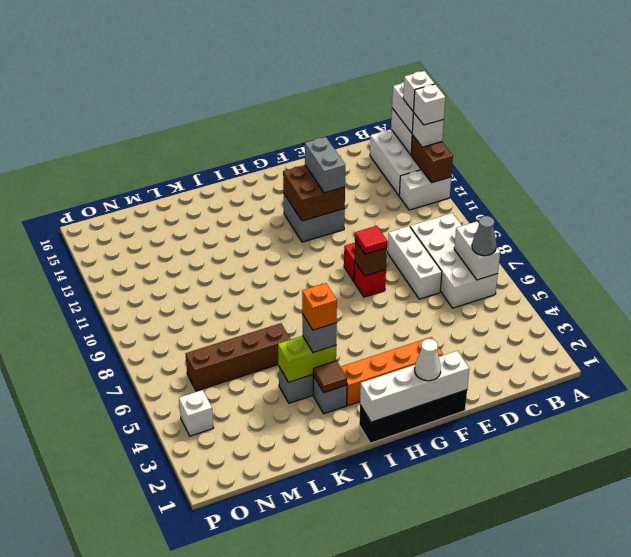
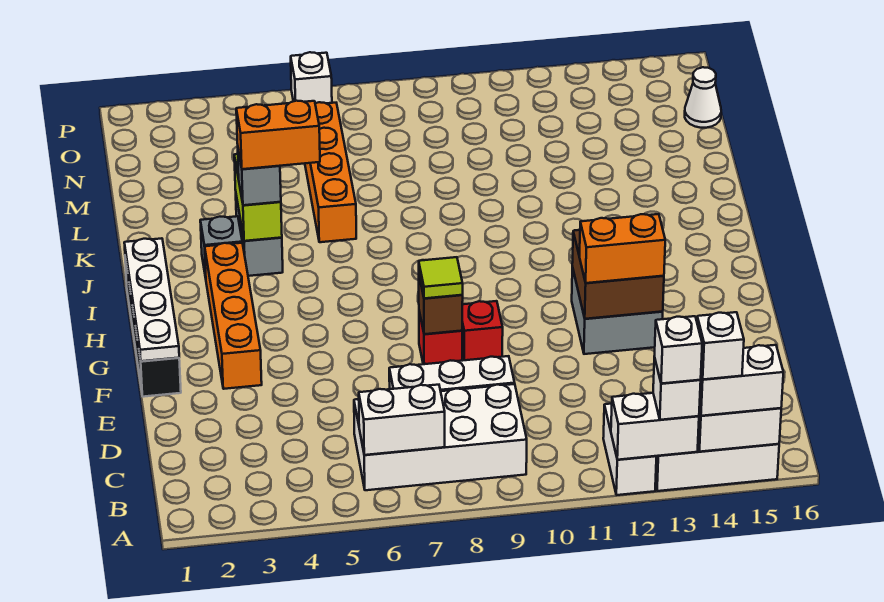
brown 1x2 brick [411,135,453,183] -> white 1x2 brick [611,393,699,460]
grey 1x1 cone [472,216,496,256] -> none
white 1x4 brick [360,351,469,422] -> white 1x4 plate [124,238,179,361]
red 1x1 tile [355,226,387,254] -> lime 1x1 tile [419,257,463,298]
grey 1x2 brick [305,137,345,193] -> orange 1x2 brick [580,214,665,283]
white 1x1 cone [415,339,441,381] -> white 1x1 cone moved to [685,67,721,128]
brown 1x1 tile [313,361,347,393] -> none
orange 1x1 brick [302,283,337,330] -> orange 1x2 brick [236,101,320,169]
brown 1x4 brick [186,323,291,391] -> orange 1x4 brick [305,102,356,242]
white 1x1 brick [179,390,213,436] -> white 1x1 brick moved to [291,52,332,103]

